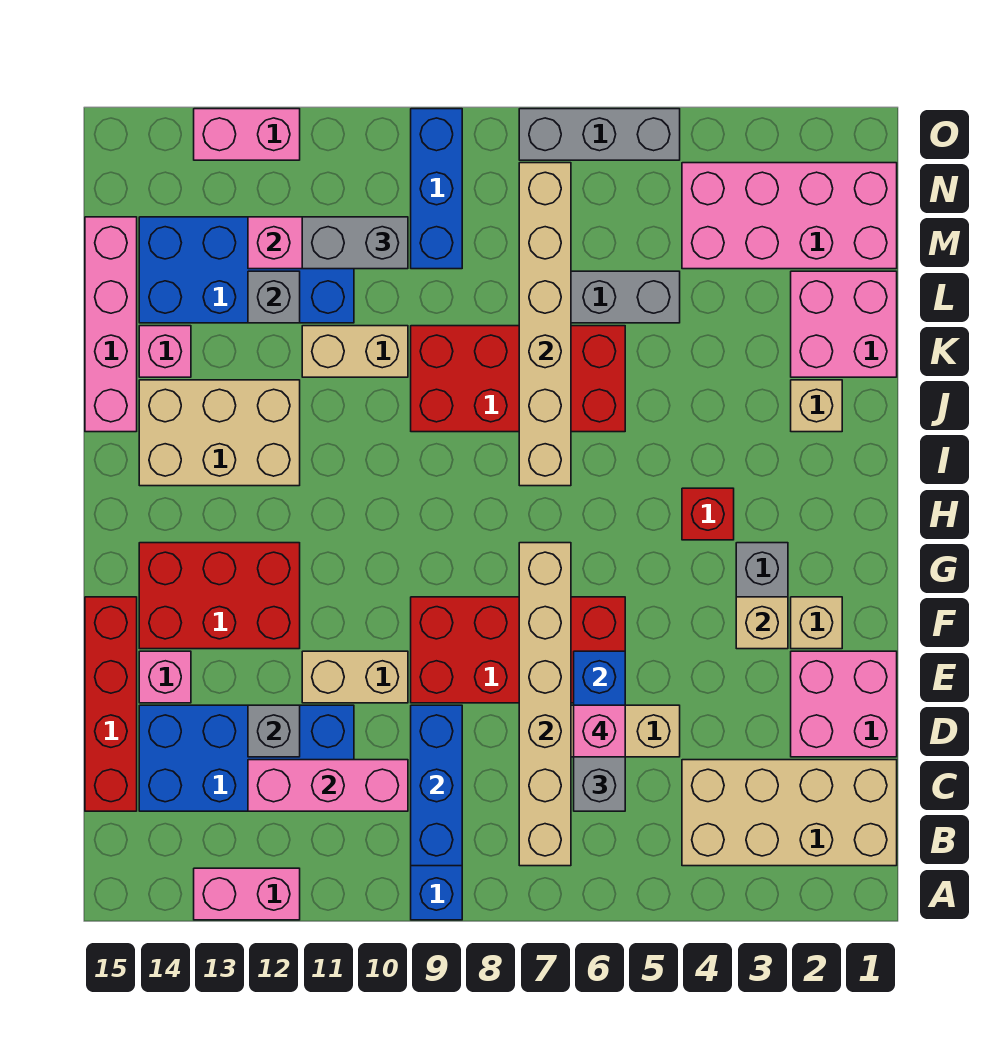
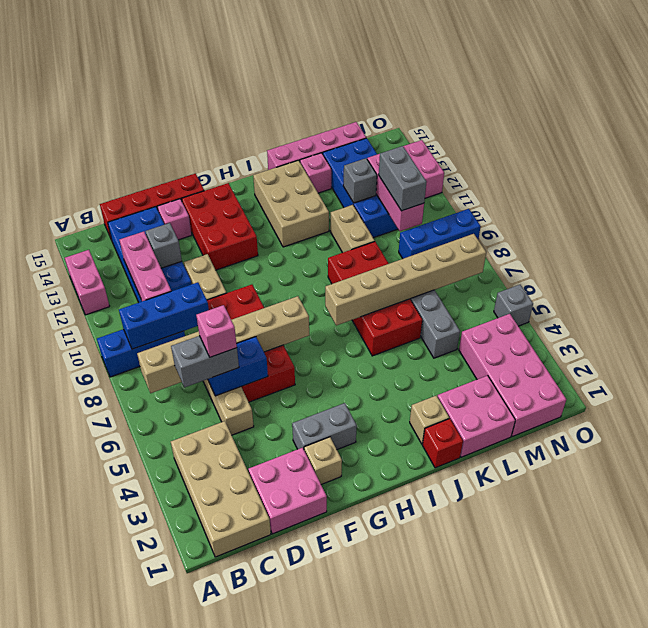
tan 1x1 brick [736,597,788,649] -> none
red 1x1 brick [682,488,734,540] -> red 1x1 brick moved to [422,419,463,468]
grey 1x3 brick [519,109,680,160] -> grey 1x1 brick [494,285,533,326]

